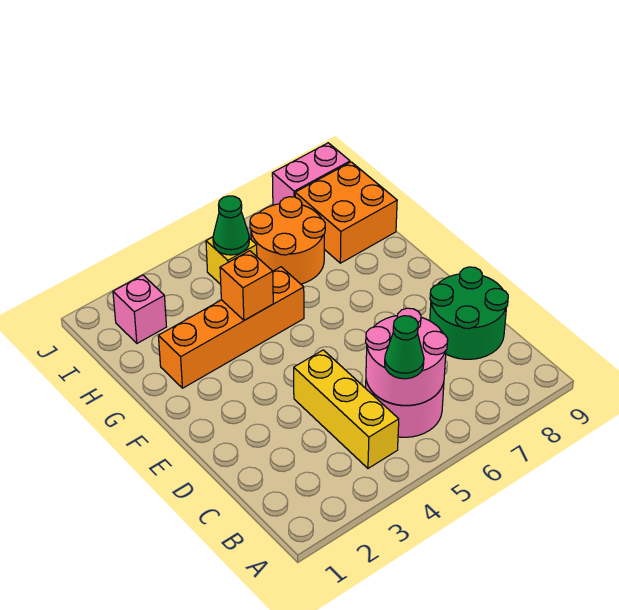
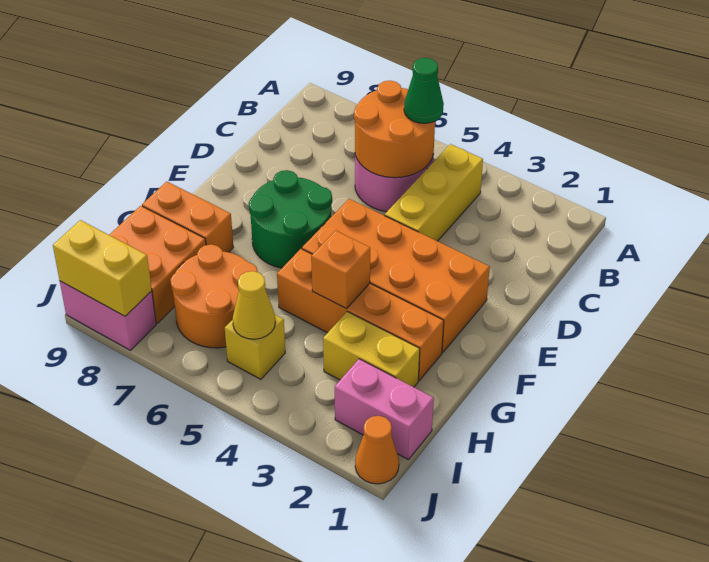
pink 2x2 round brick [366,308,448,405] -> orange 2x2 round brick [354,81,435,178]
green 2x2 round brick [430,267,508,359] -> green 2x2 round brick moved to [249,170,332,268]
none -> orange 2x4 brick [302,199,490,353]
none -> orange 1x2 brick [142,182,233,252]
none -> yellow 1x2 brick [323,311,420,387]
pink 1x1 brick [113,275,167,343] -> pink 1x2 brick [335,359,434,459]
green 1x1 cone [213,196,249,255] -> yellow 1x1 cone [233,271,275,339]
none -> orange 1x1 cone [355,416,399,484]
none -> yellow 1x2 brick [53,220,152,316]

